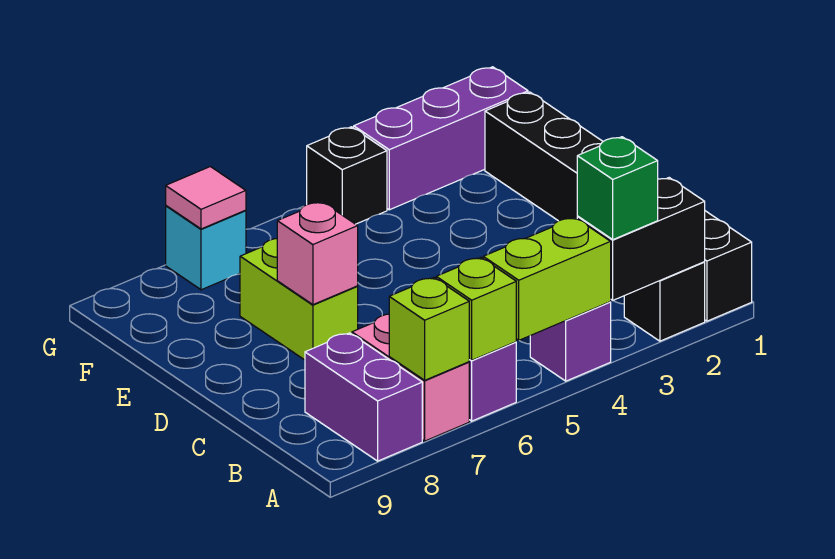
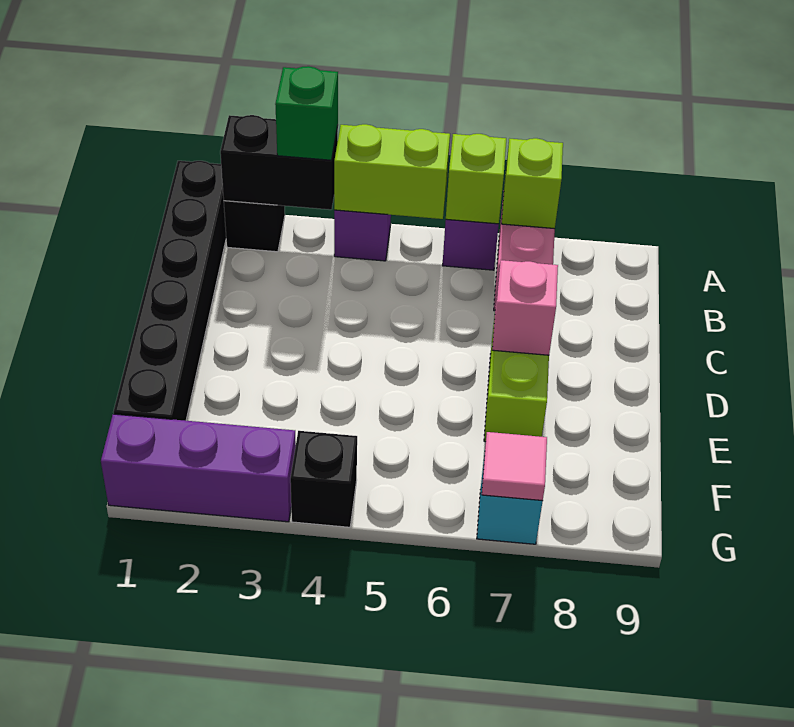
purple 1x2 brick [305,333,422,461] -> none

